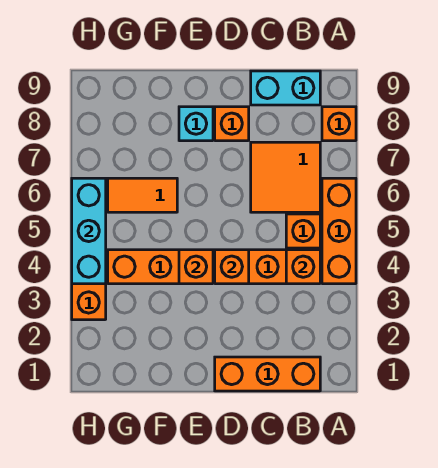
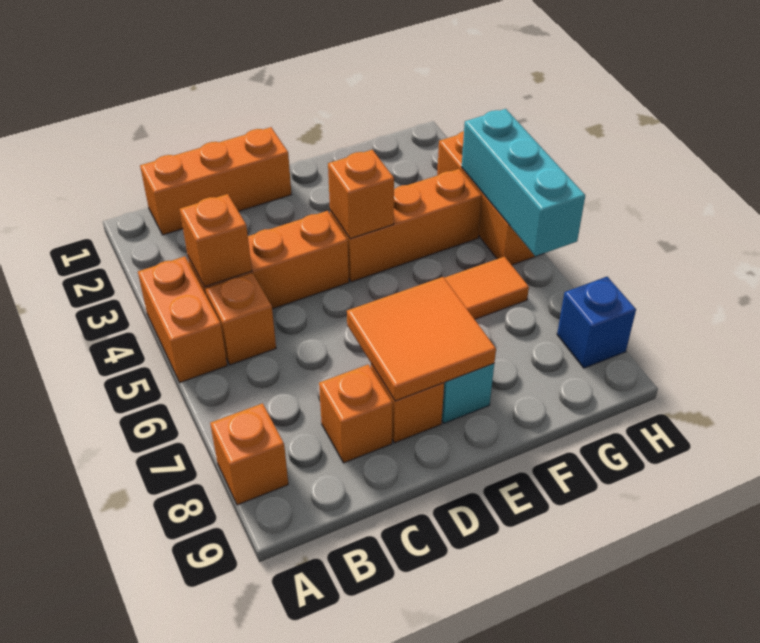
orange 1x3 brick [322,178,356,284] -> orange 1x2 brick [138,256,227,382]
orange 2x2 tile [251,142,320,212] -> orange 2x2 tile moved to [347,277,496,401]
cyan 1x2 brick [251,71,320,105] -> none
orange 1x1 brick [215,250,249,284] -> orange 1x1 brick moved to [319,364,393,463]
none -> blue 1x1 brick [557,277,636,368]

